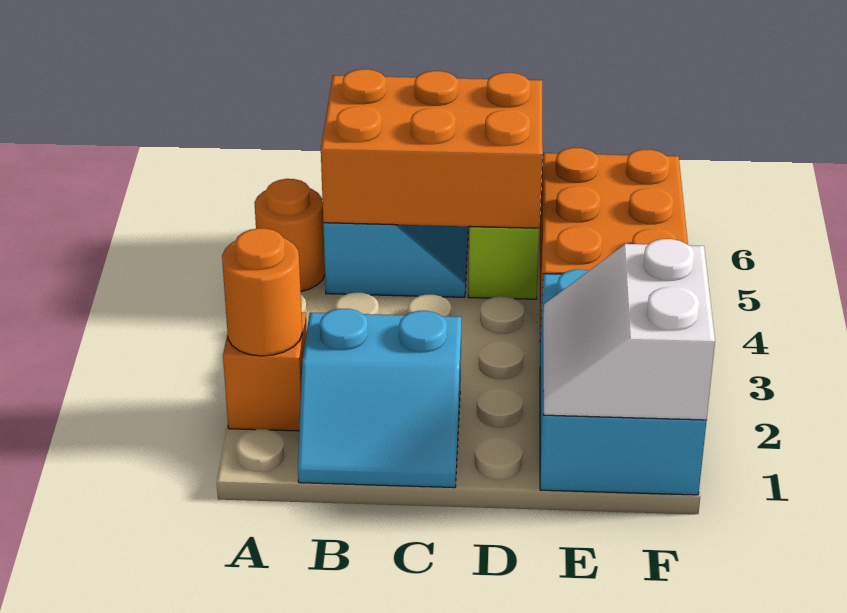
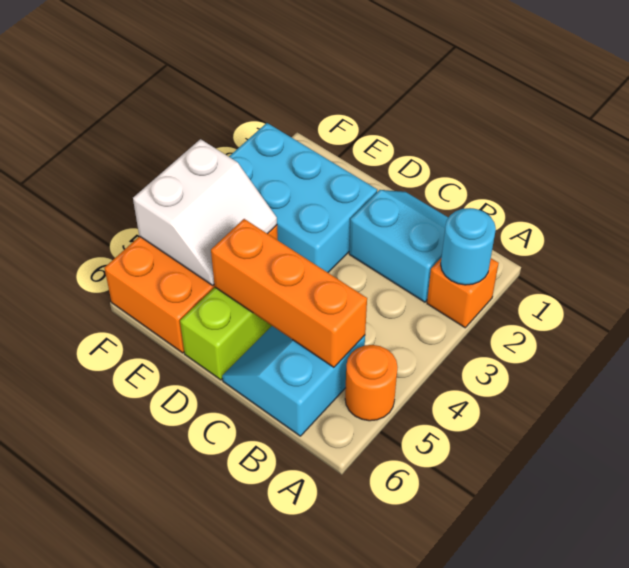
orange 1x1 round brick [222,228,302,356] -> cyan 1x1 round brick [441,208,496,285]
orange 2x3 brick [321,69,543,228] -> orange 1x3 brick [211,219,367,367]
cyan 2x3 brick [540,269,707,495] -> cyan 2x3 brick turned to [229,123,377,272]
white 2x2 slope [543,239,715,420] -> white 2x2 slope moved to [133,139,277,285]

